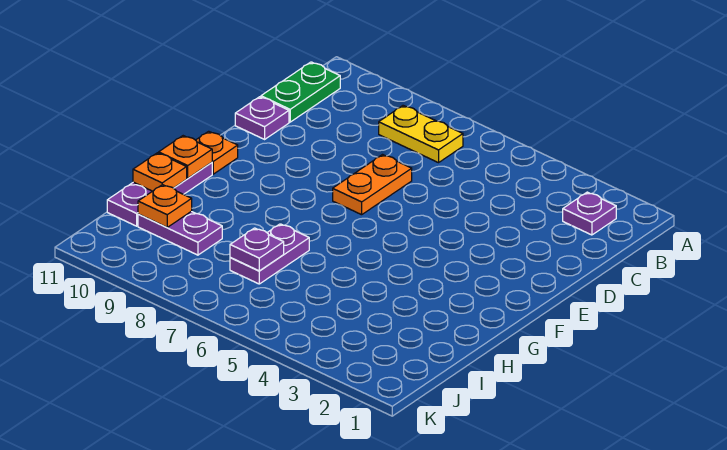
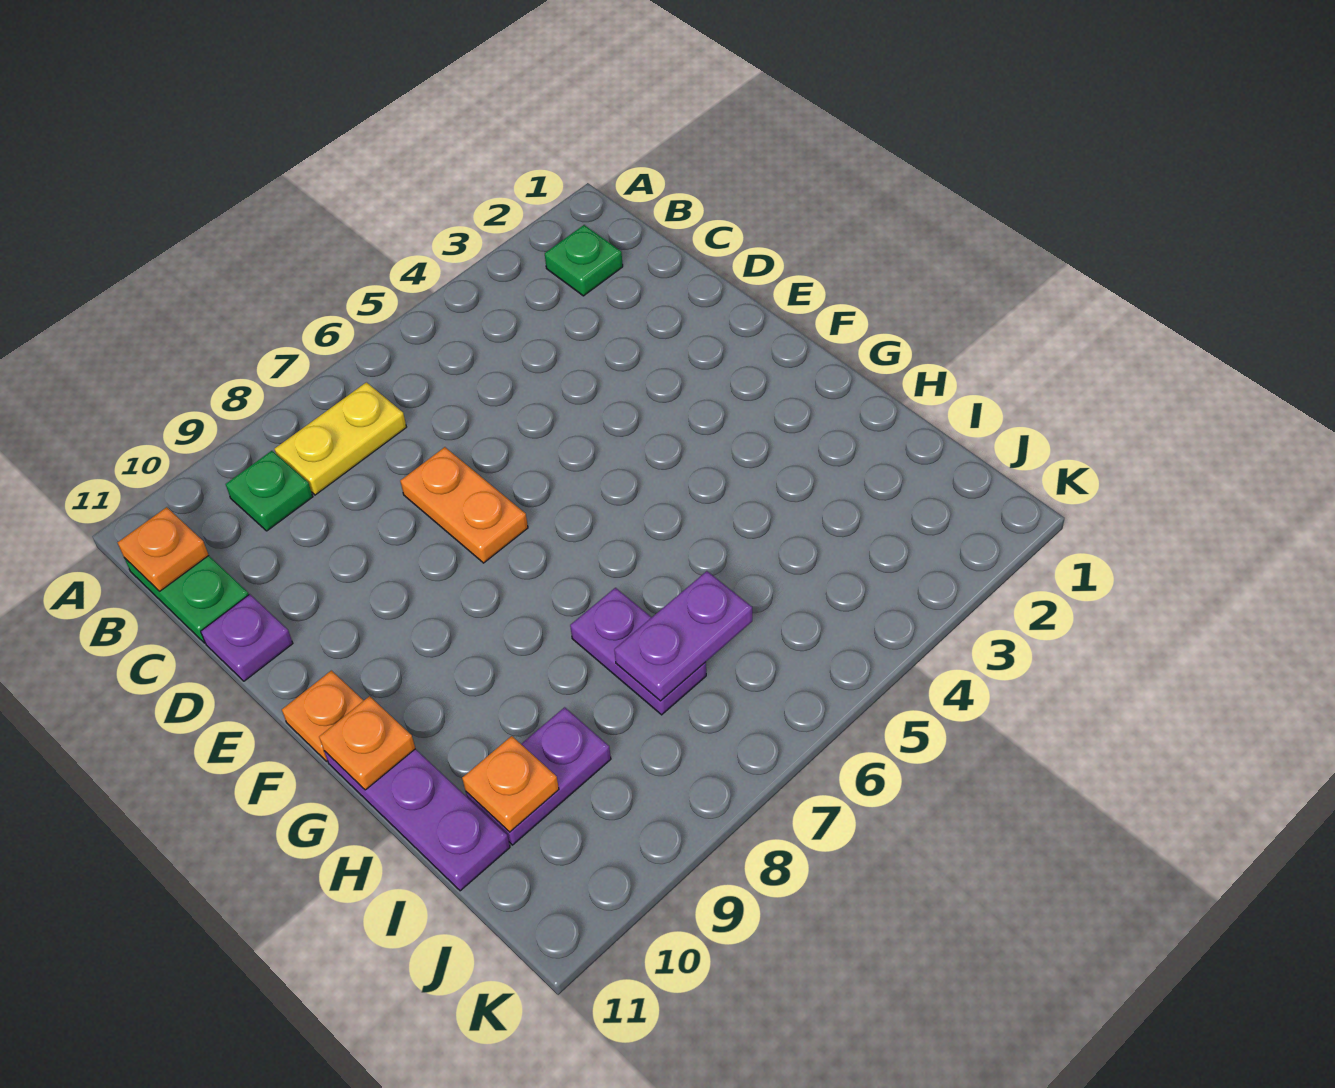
purple 1x1 plate [563,192,616,235] -> green 1x1 plate [545,225,623,296]
none -> green 1x1 plate [226,451,313,531]
orange 1x1 plate [133,153,187,191] -> orange 1x1 plate moved to [117,507,209,591]
purple 1x1 plate [230,228,284,271] -> purple 1x2 plate [614,571,752,701]

